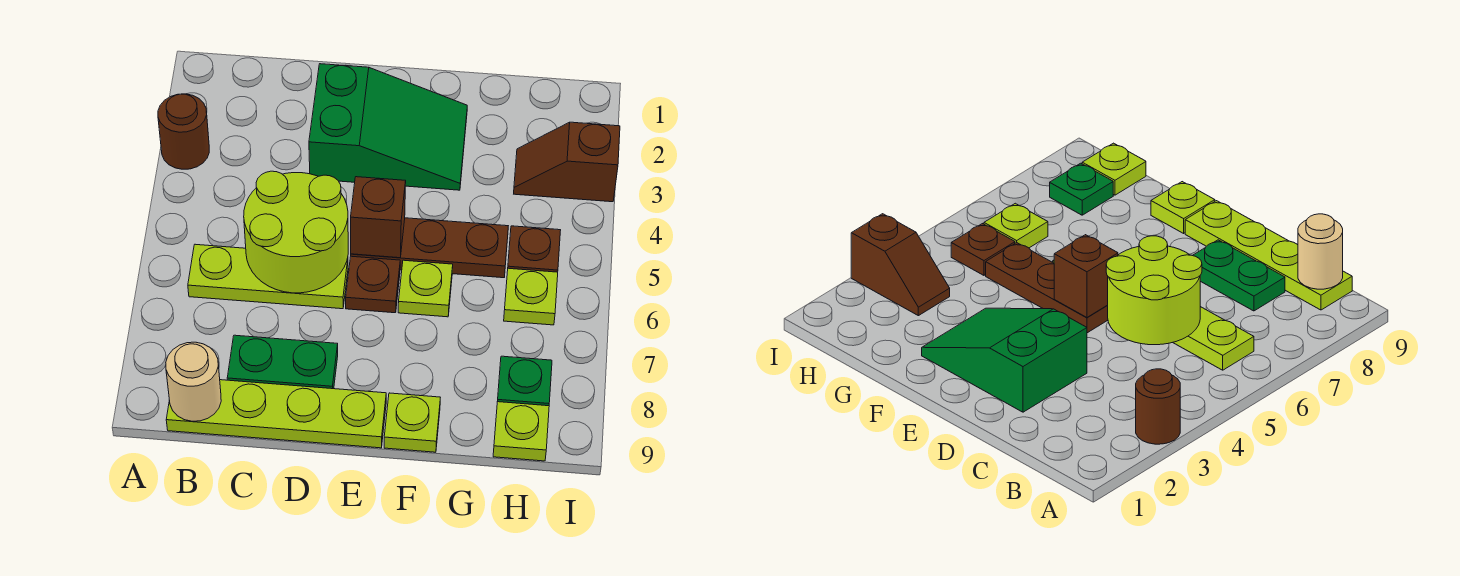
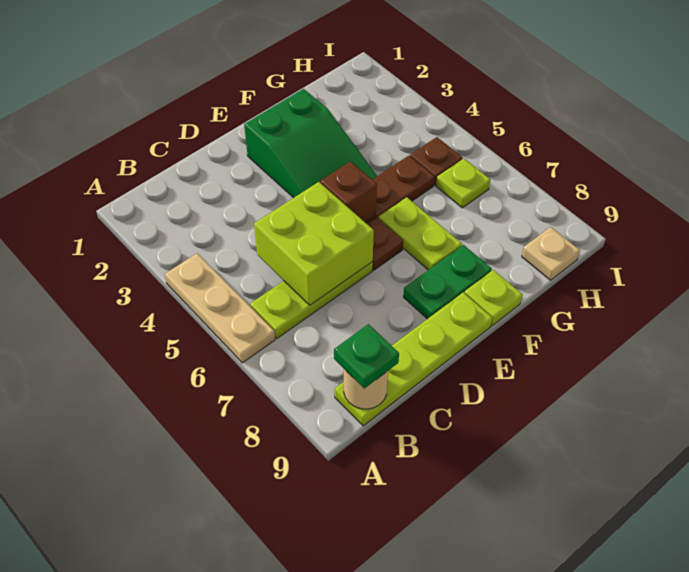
brown 1x1 round brick [158,94,209,169] -> none
none -> tan 1x3 plate [165,253,275,363]
lime 2x2 round brick [244,171,348,293] -> lime 2x2 brick [254,182,374,305]
green 1x2 plate [227,335,338,389] -> green 1x2 plate moved to [403,245,492,319]
green 2x3 slope [309,64,467,190] -> green 2x3 slope turned to [244,89,377,198]
lime 1x1 plate [398,260,453,317] -> lime 1x2 plate [378,197,462,270]
brown 1x2 slope [514,122,620,202] -> none
green 1x1 plate [497,356,552,406] -> green 1x1 plate moved to [334,324,399,388]
lime 1x1 plate [493,402,549,461] -> tan 1x1 plate [522,227,580,280]

